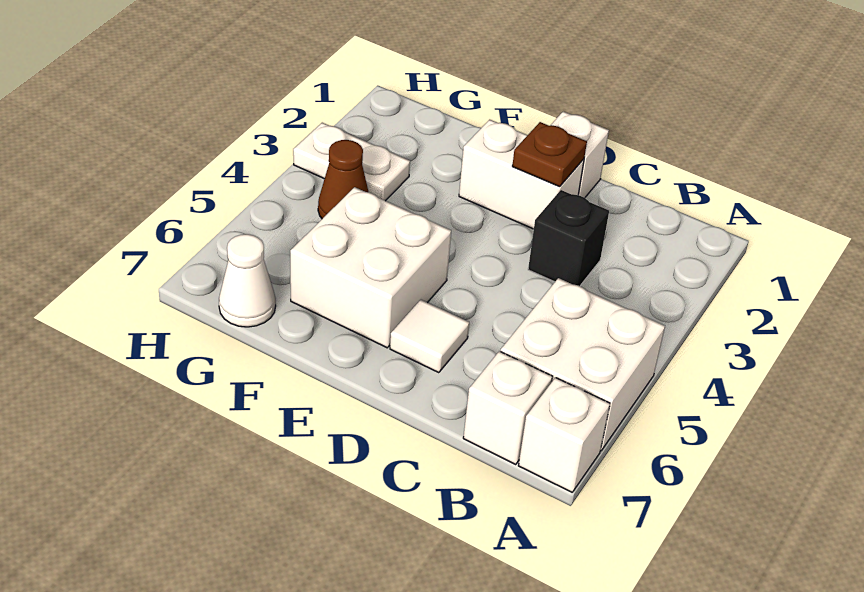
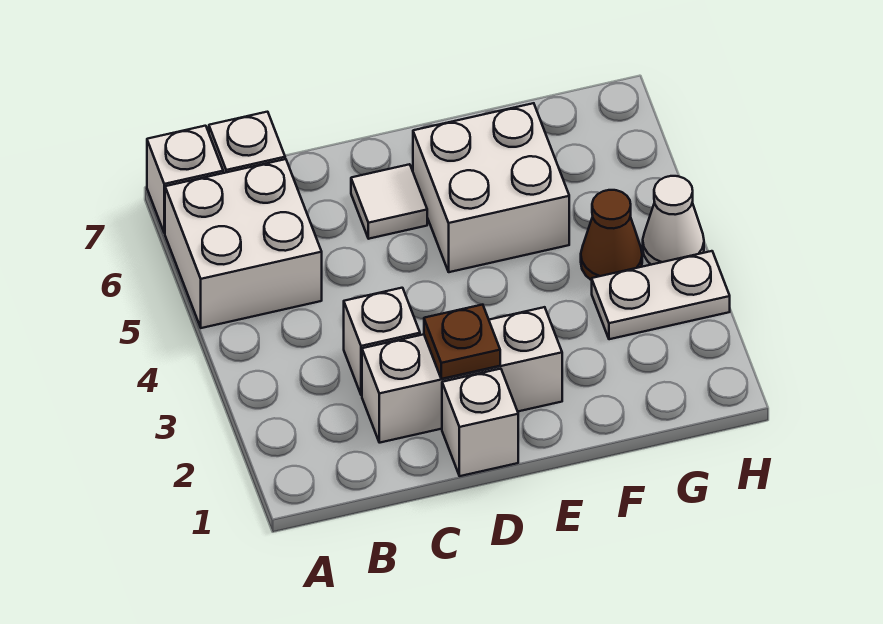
black 1x1 brick [528,190,609,286] -> white 1x1 brick [344,288,420,395]
white 1x2 brick [459,120,584,229] -> white 1x3 brick [362,307,562,443]
white 1x1 cone [219,234,276,327] -> white 1x1 cone moved to [643,176,704,265]

